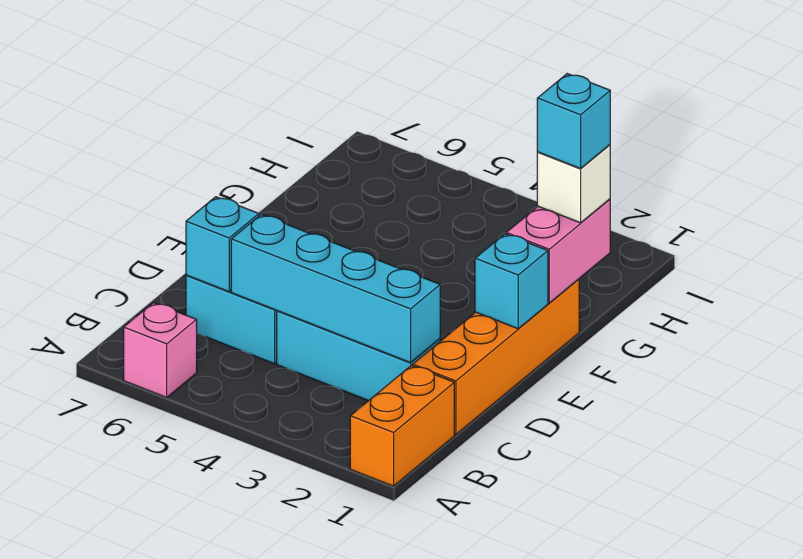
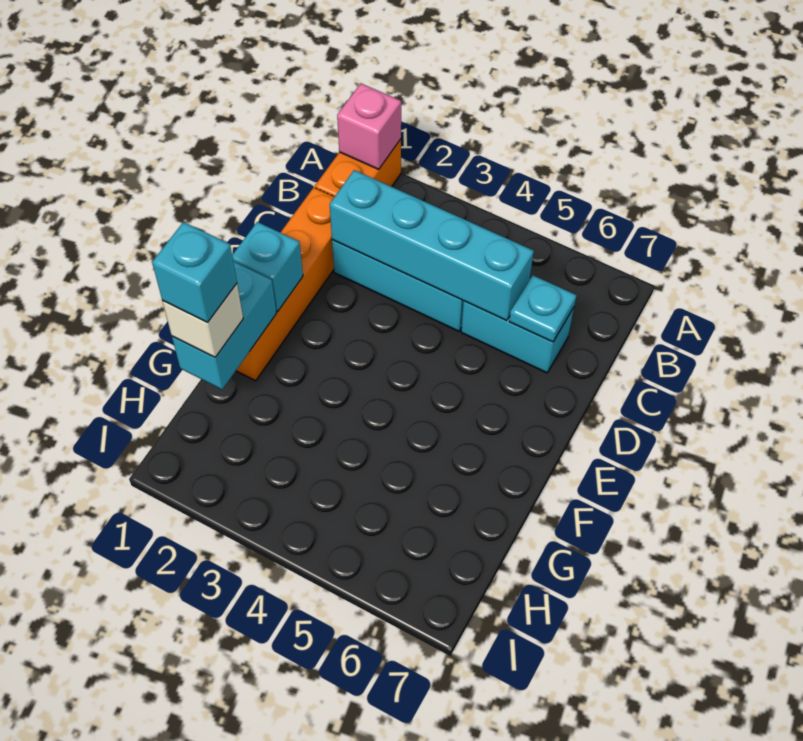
pink 1x1 brick [124,303,197,397] -> pink 1x1 brick moved to [337,84,401,169]
cyan 1x1 brick [186,197,259,292] -> cyan 1x1 plate [509,275,577,342]
pink 1x2 brick [506,199,610,303] -> cyan 1x2 brick [172,261,277,389]

